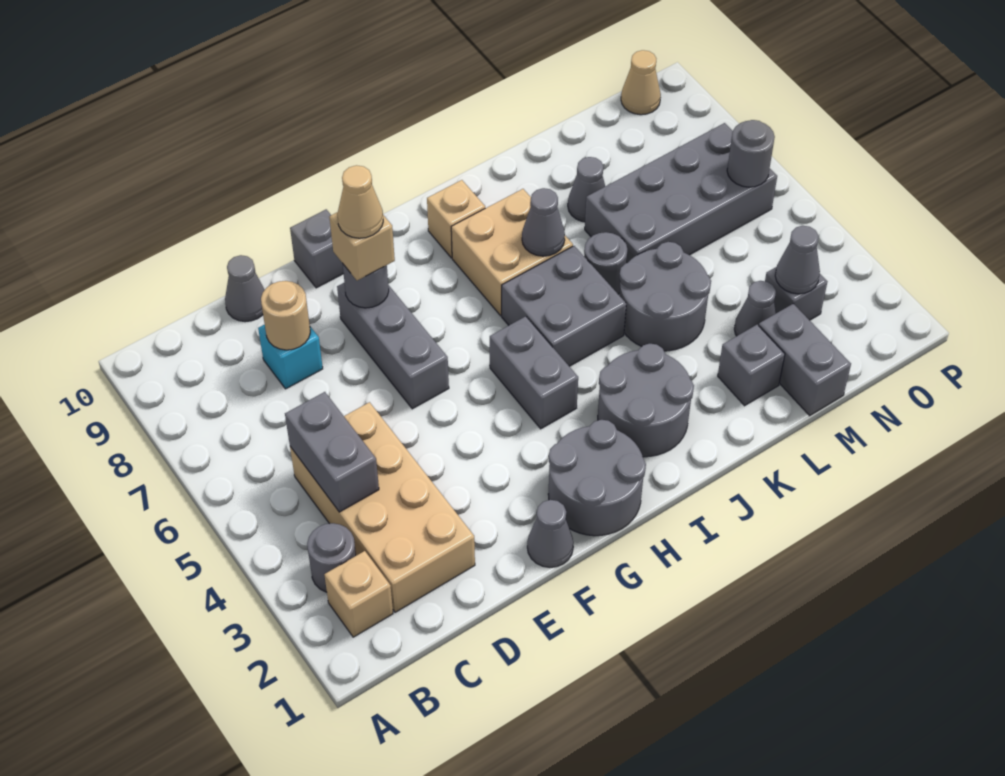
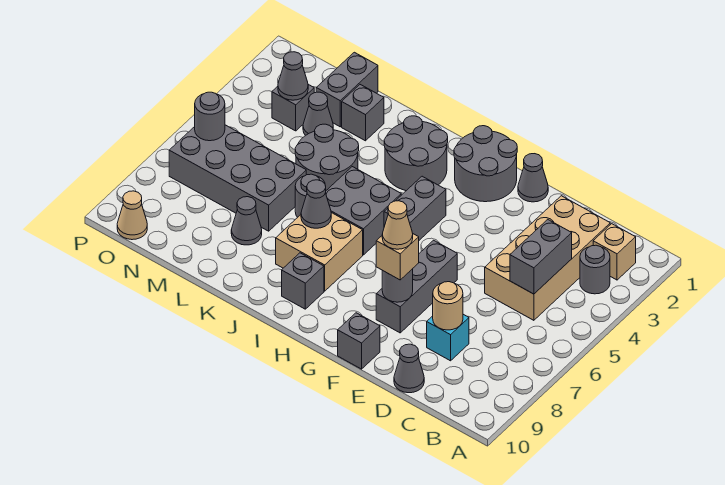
tan 1x1 brick [427,180,485,258] -> grey 1x1 brick [282,253,324,309]

